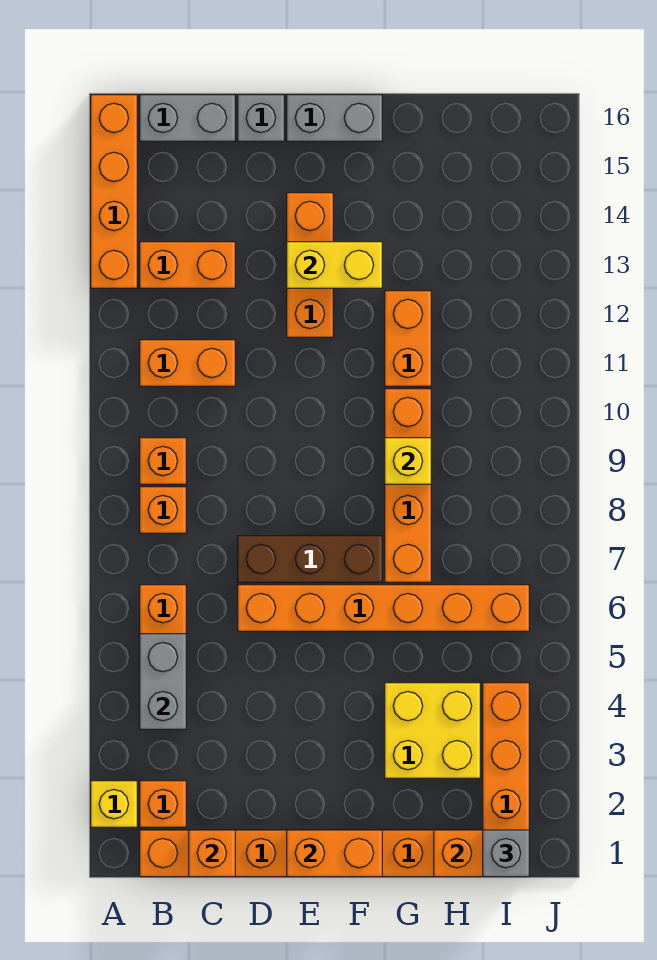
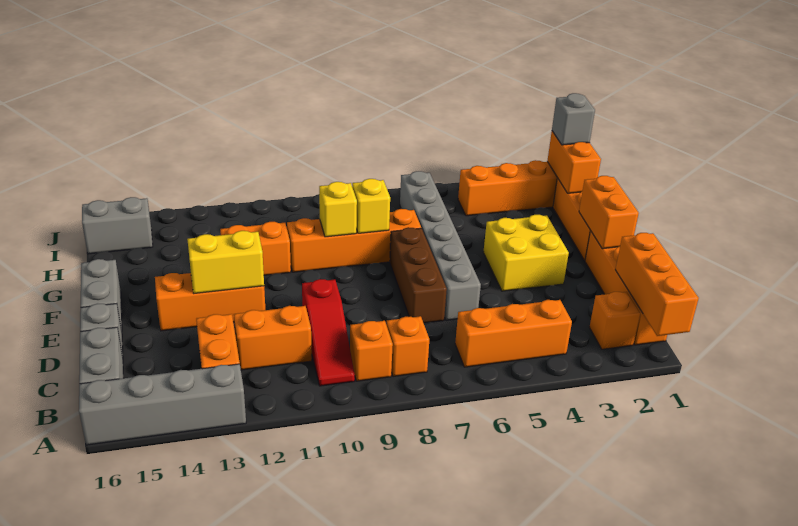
yellow 1x1 brick [91,781,137,827] -> yellow 1x1 brick moved to [352,179,390,233]
orange 1x4 brick [91,95,137,288] -> grey 1x4 brick [79,364,246,445]
grey 1x2 brick [140,634,186,729] -> grey 1x2 brick moved to [82,197,153,254]
none -> red 1x3 slope [302,279,355,386]
orange 1x2 brick [140,340,235,386] -> orange 1x2 brick turned to [234,306,312,370]
orange 1x1 brick [189,830,235,877] -> orange 1x3 brick [615,233,699,336]
orange 1x6 brick [238,585,529,631] -> grey 1x6 brick [400,171,481,320]
yellow 1x2 brick [287,242,382,288] -> yellow 1x2 brick turned to [187,231,264,294]
yellow 2x2 brick [385,683,480,778] -> yellow 2x2 brick moved to [483,215,569,291]

